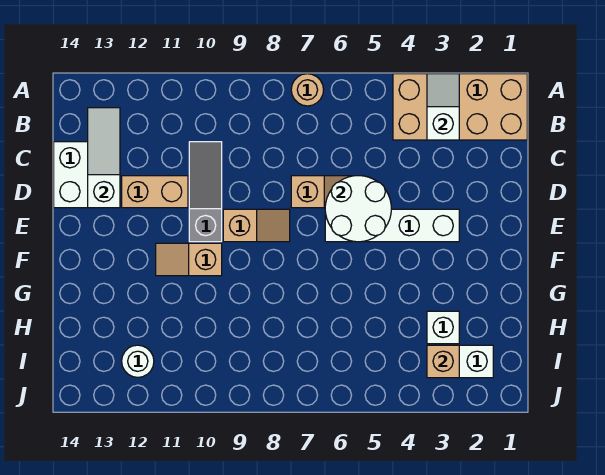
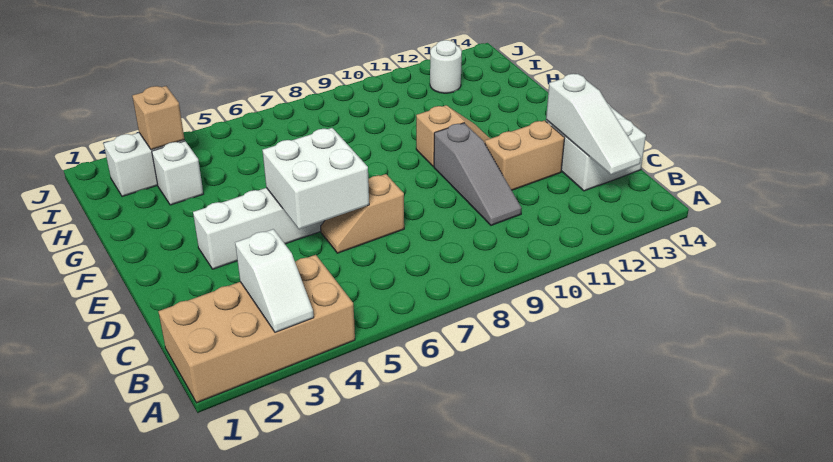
tan 1x1 round brick [291,74,324,106] -> none
white 2x2 round brick [325,176,391,242] -> white 2x2 brick [262,128,369,229]
tan 1x2 slope [223,209,290,242] -> none

